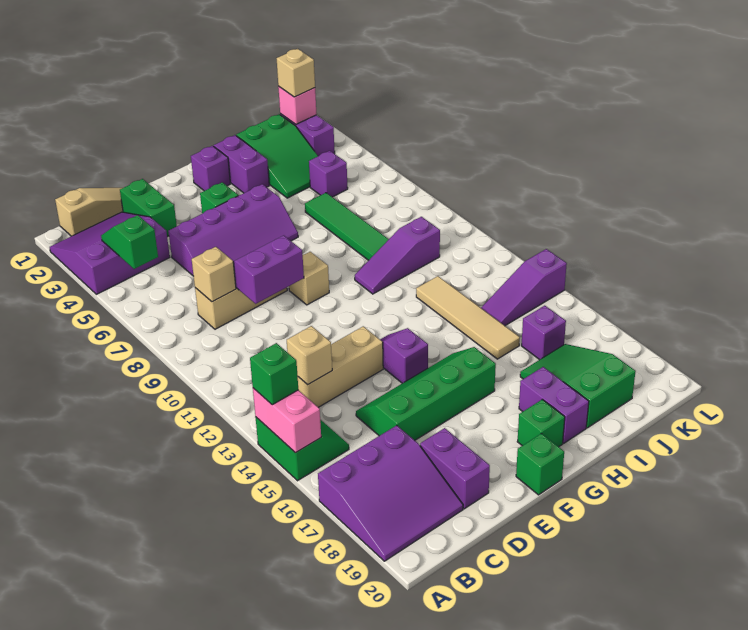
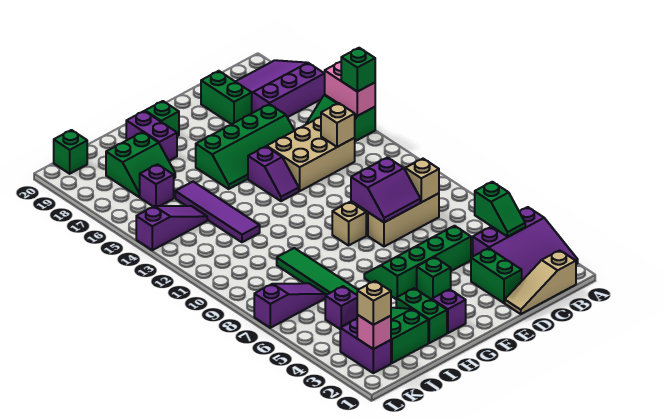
tan 1x3 brick [298,326,383,407] -> tan 2x3 brick [267,117,355,191]
purple 2x4 slope [168,184,298,275] -> green 2x4 slope [364,226,471,299]
purple 1x2 brick [420,428,490,509] -> green 1x2 brick [201,71,252,124]
green 1x1 brick [516,433,564,495] -> green 1x1 brick moved to [54,130,87,174]
purple 1x2 brick [214,135,269,193] -> green 1x2 brick [396,288,447,343]
purple 1x3 slope [355,217,440,294] -> purple 1x3 slope moved to [254,283,325,328]
tan 1x4 tile [416,276,520,359] -> purple 1x4 tile [175,182,260,242]
green 2x3 slope [520,344,636,428] -> green 2x2 slope [106,132,175,197]

